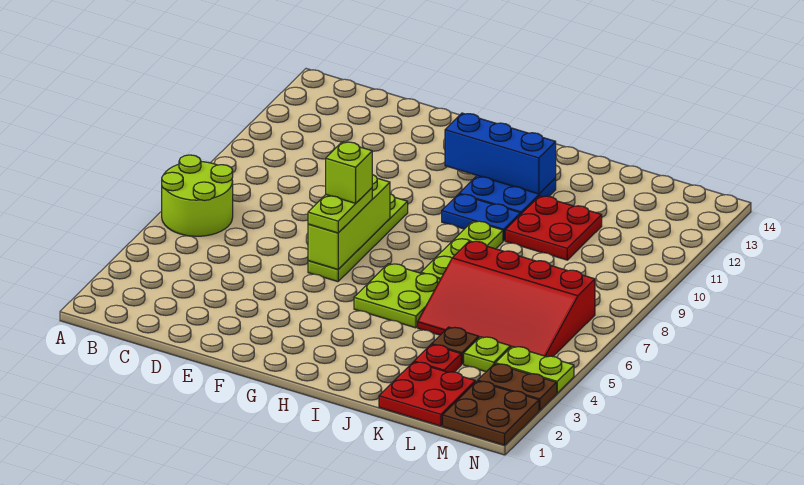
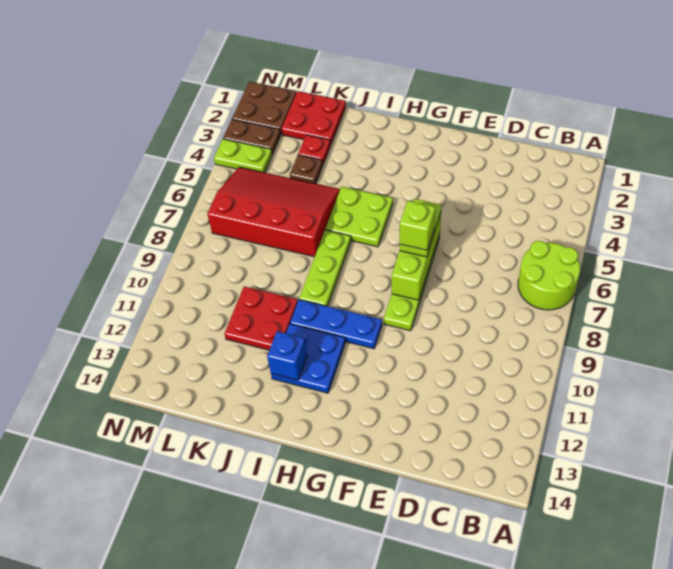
blue 1x3 brick [445,113,556,194] -> blue 1x1 brick [267,331,307,380]
blue 1x2 plate [442,194,521,241] -> blue 1x3 plate [290,300,382,349]
lime 1x1 plate [464,337,511,372] -> none

